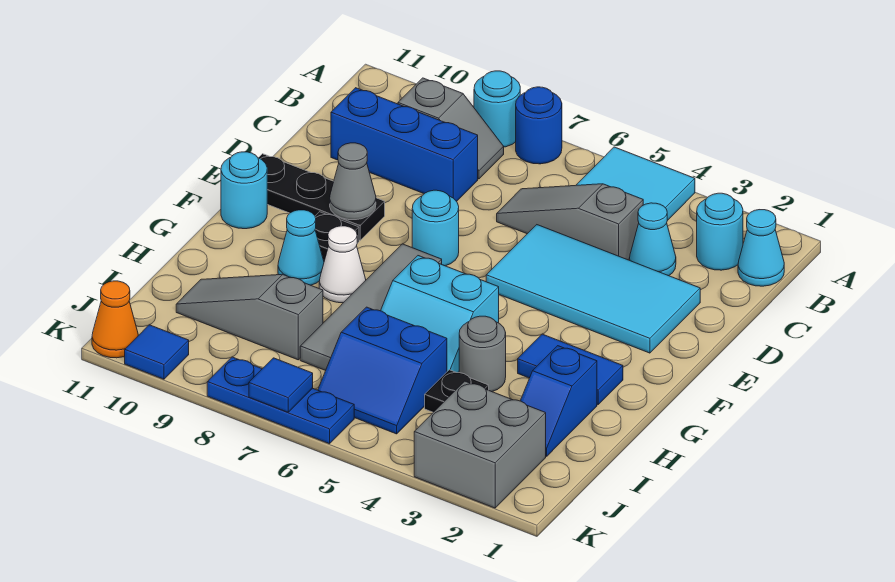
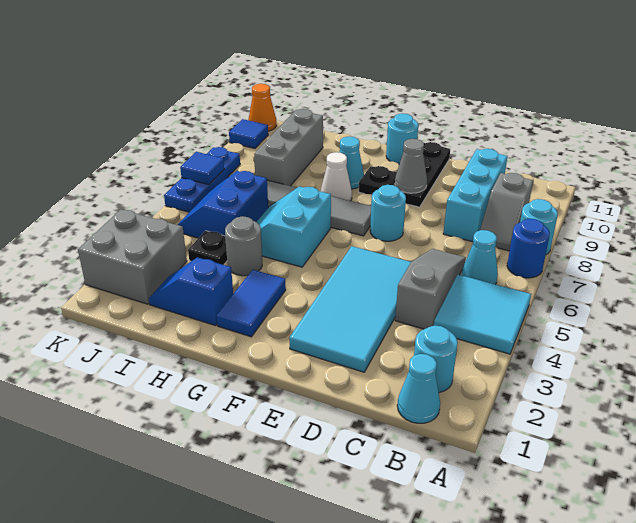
cyan 1x1 cone [630,203,676,276] -> cyan 1x1 cone moved to [461,230,498,284]
blue 1x3 brick [331,88,478,201] -> cyan 1x3 brick [443,149,508,242]
grey 1x3 slope [176,274,323,360] -> grey 1x3 brick [254,109,323,186]

